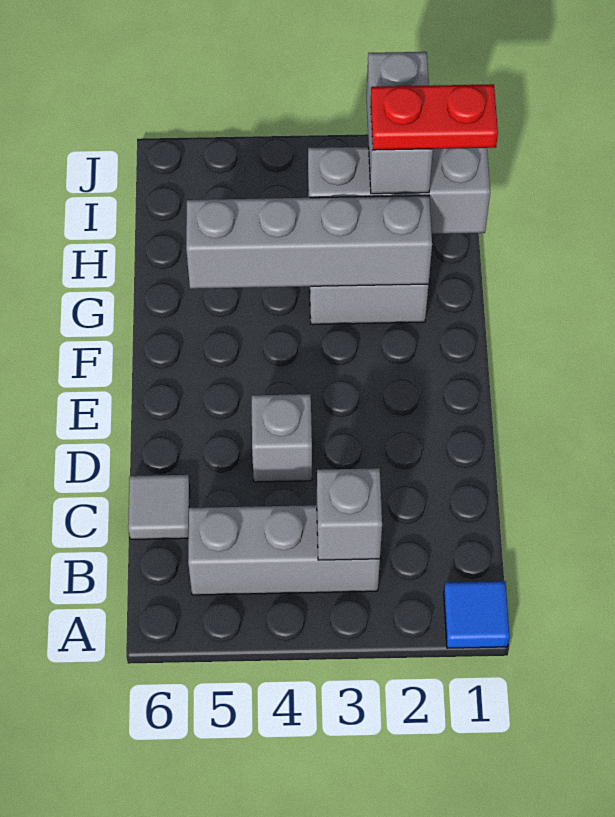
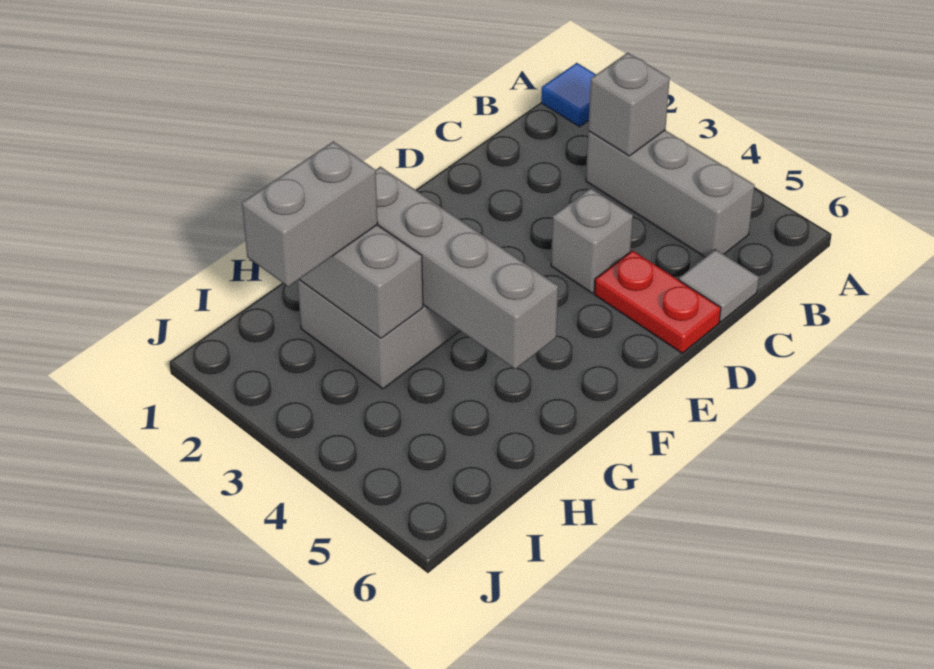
red 1x2 plate [371,84,498,150] -> red 1x2 plate moved to [594,250,721,353]

